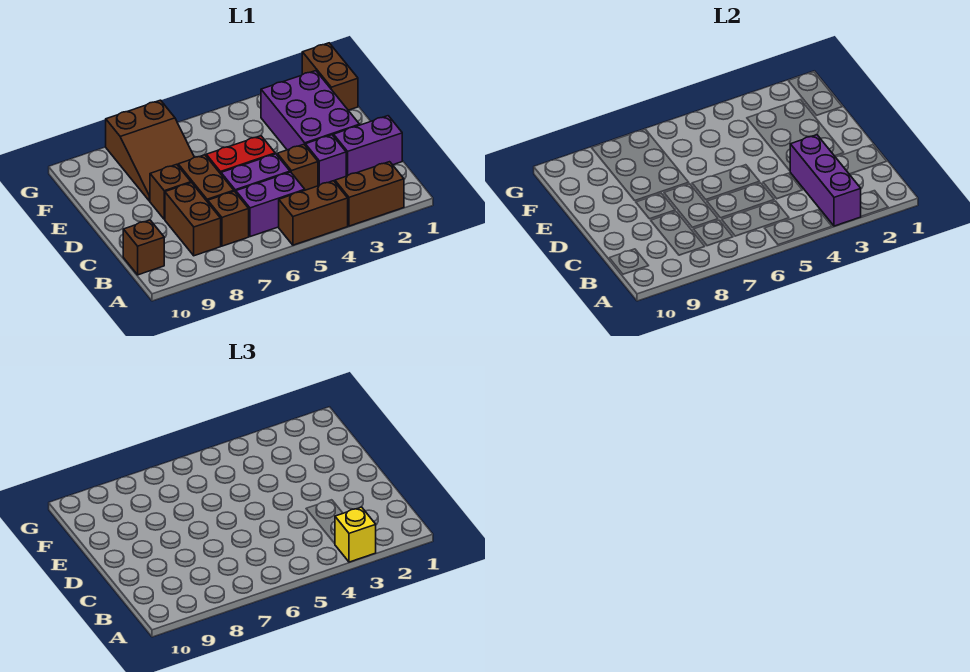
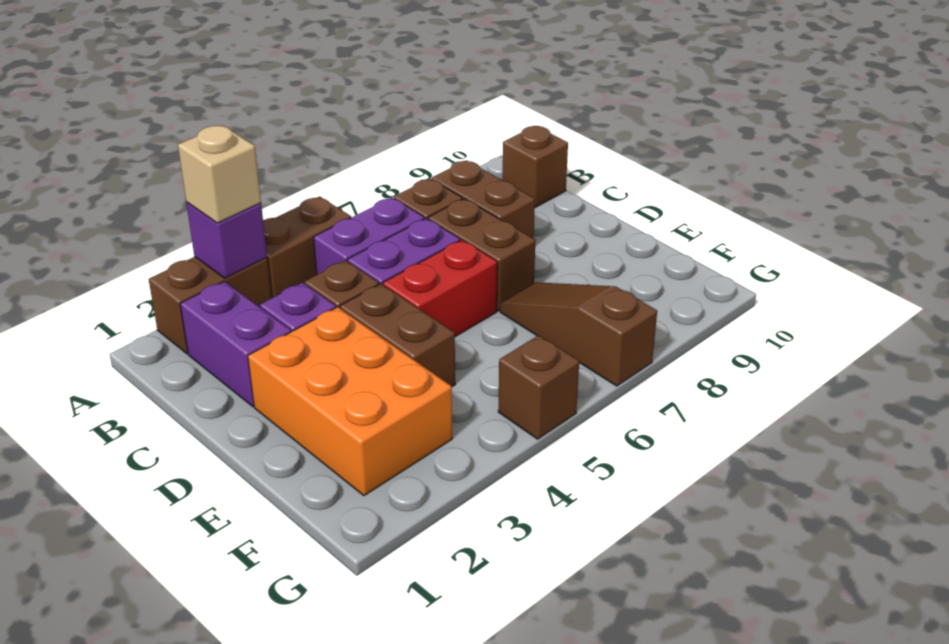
purple 1x3 brick [790,135,861,226] -> purple 1x1 brick [187,203,267,278]
yellow 1x1 brick [335,507,376,562] -> tan 1x1 brick [178,125,261,223]
purple 1x2 brick [334,116,402,176] -> purple 1x2 brick turned to [180,281,291,406]
purple 2x3 brick [261,71,360,150] -> orange 2x3 brick [248,307,452,496]
brown 1x1 brick [150,164,191,219] -> brown 1x1 brick moved to [498,335,579,439]
brown 2x3 slope [106,100,194,201] -> brown 1x3 slope [500,282,657,386]
brown 1x2 brick [302,43,358,110] -> brown 1x2 brick moved to [340,284,455,387]

